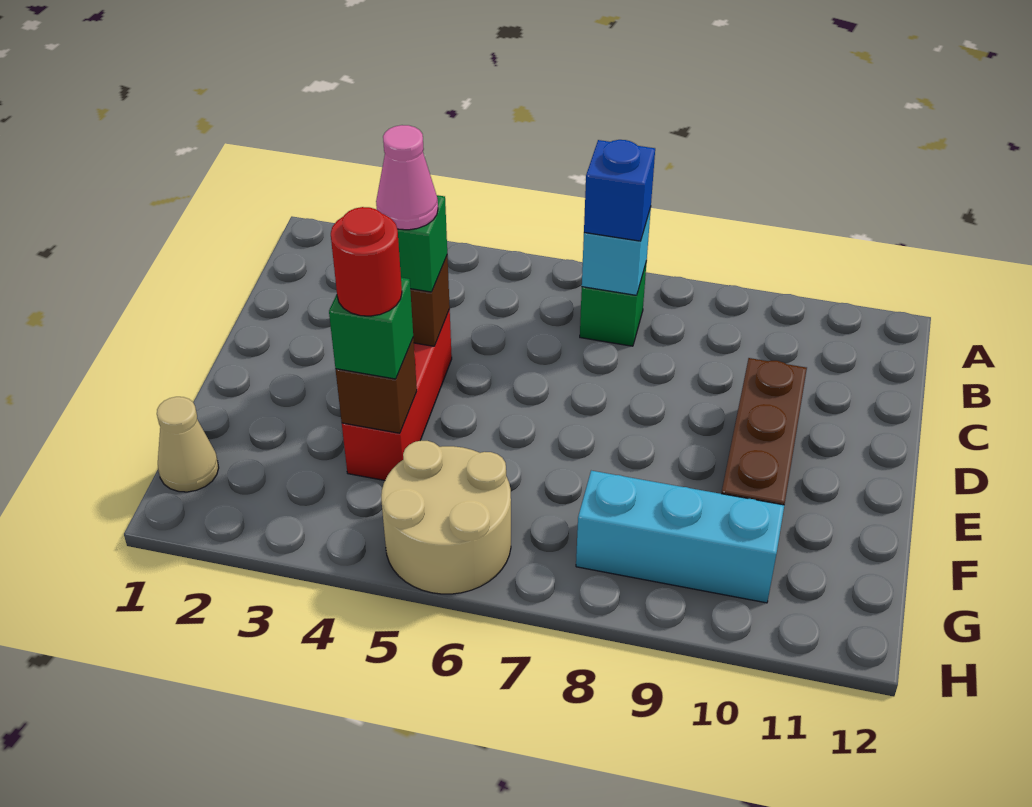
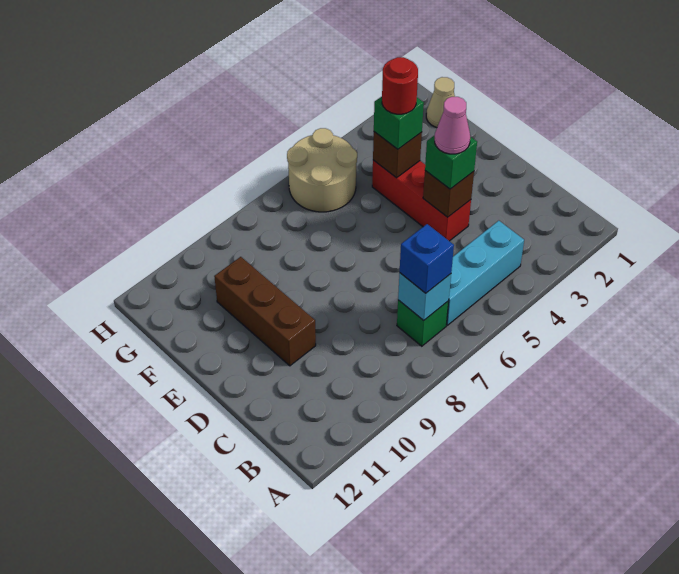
cyan 1x3 brick [576,471,784,603] -> cyan 1x3 brick moved to [446,221,524,325]

